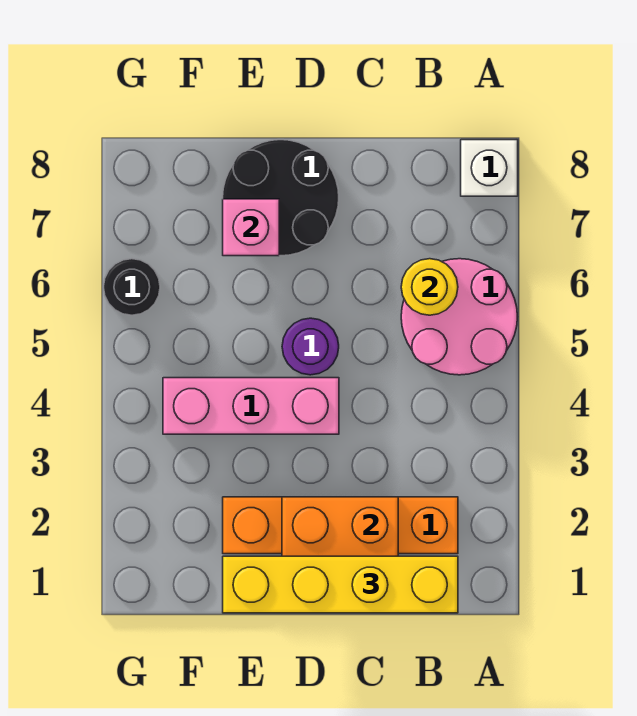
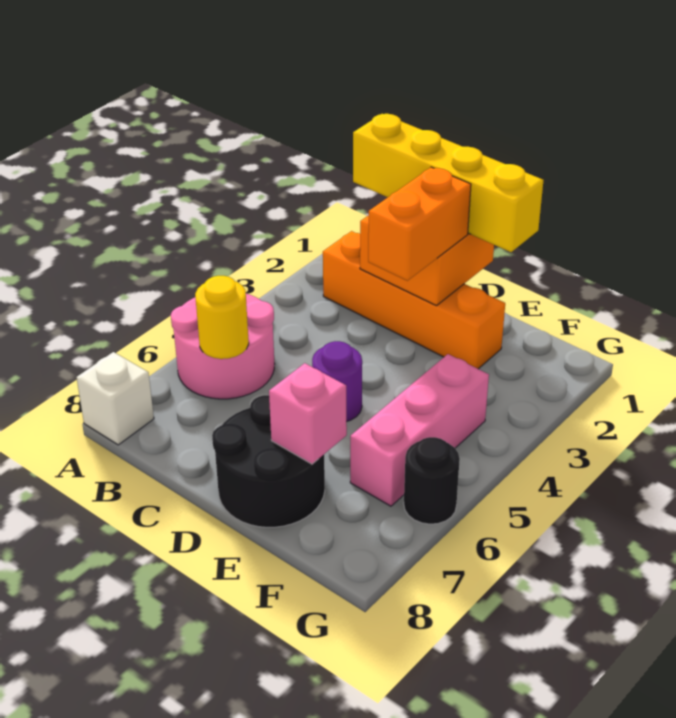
none -> orange 1x2 brick [368,167,471,281]
pink 1x3 brick [163,378,339,434] -> pink 1x3 brick turned to [350,354,489,506]

